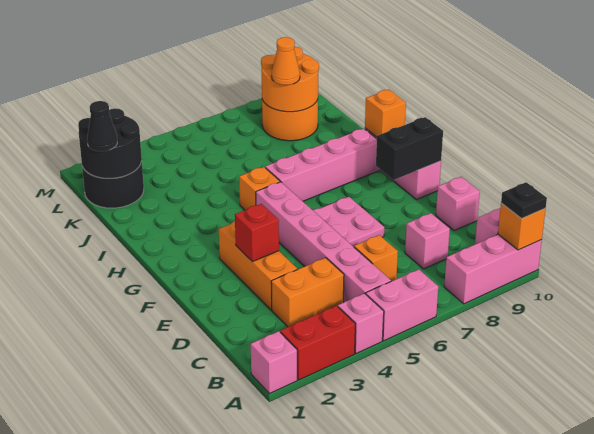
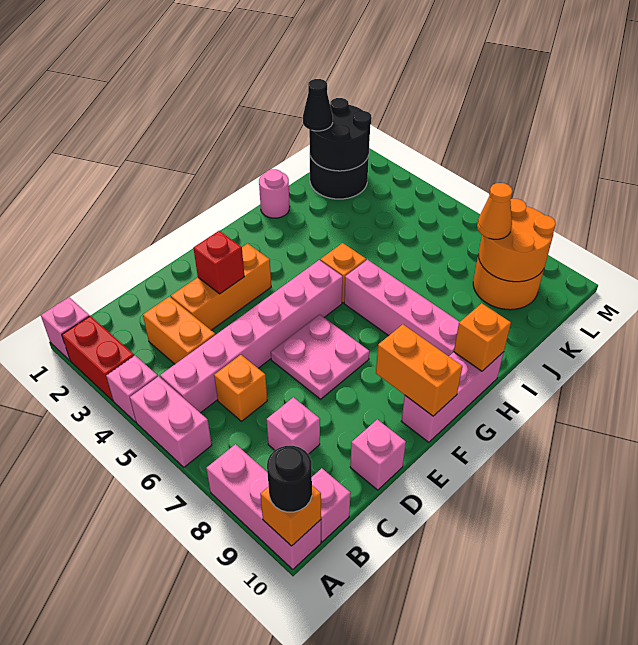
black 1x1 plate [501,182,547,219] -> black 1x1 round brick [267,446,312,512]
black 1x2 brick [376,117,443,180] -> orange 1x2 brick [376,324,462,416]
none -> pink 1x1 round brick [259,169,290,218]

